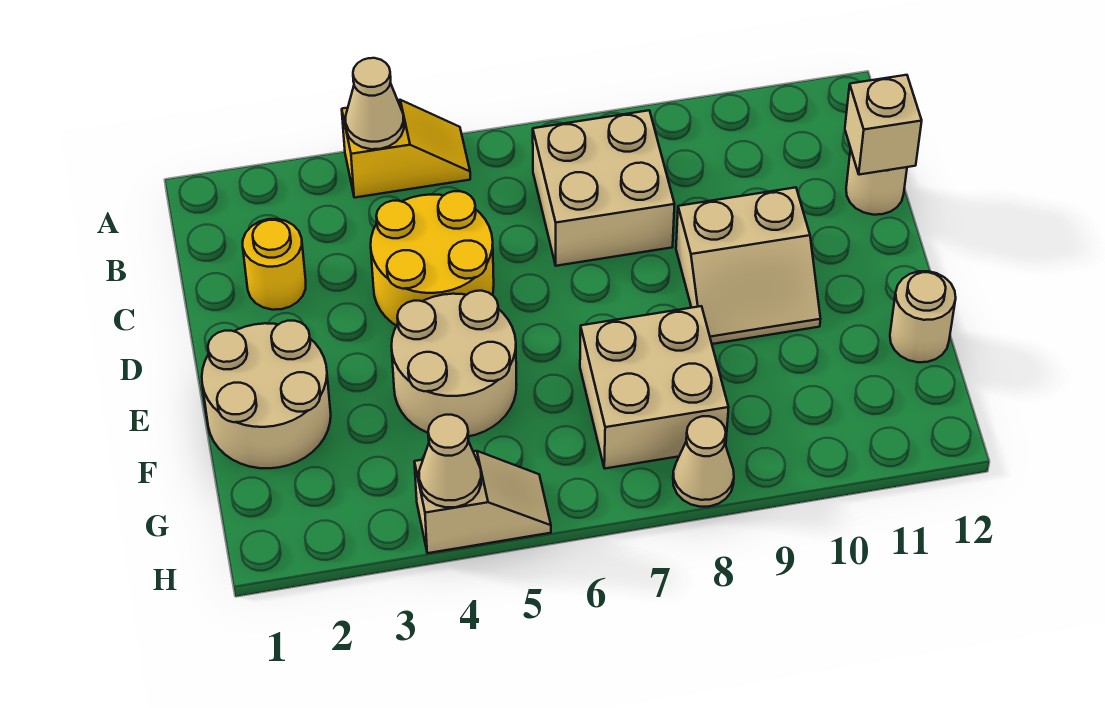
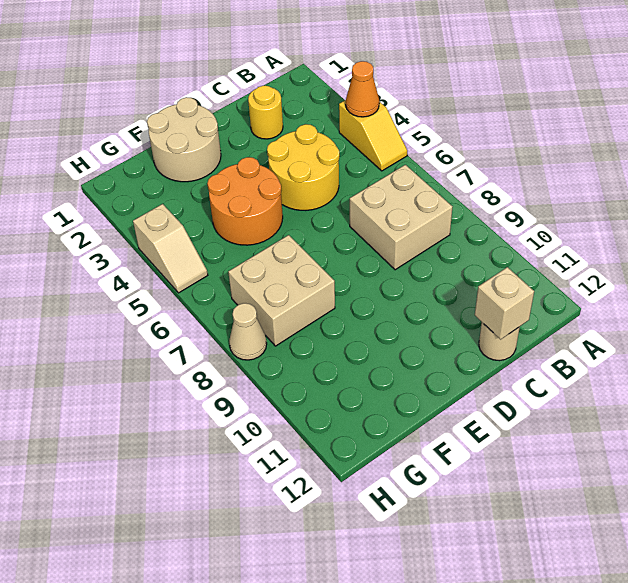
tan 1x1 cone [346,58,404,149] -> orange 1x1 cone [346,61,379,117]
tan 2x2 slope [676,187,821,344] -> none
tan 2x2 round brick [392,291,517,436] -> orange 2x2 round brick [207,157,283,245]
tan 1x1 round brick [890,271,956,362] -> none
tan 1x1 cone [419,415,481,507] -> none

